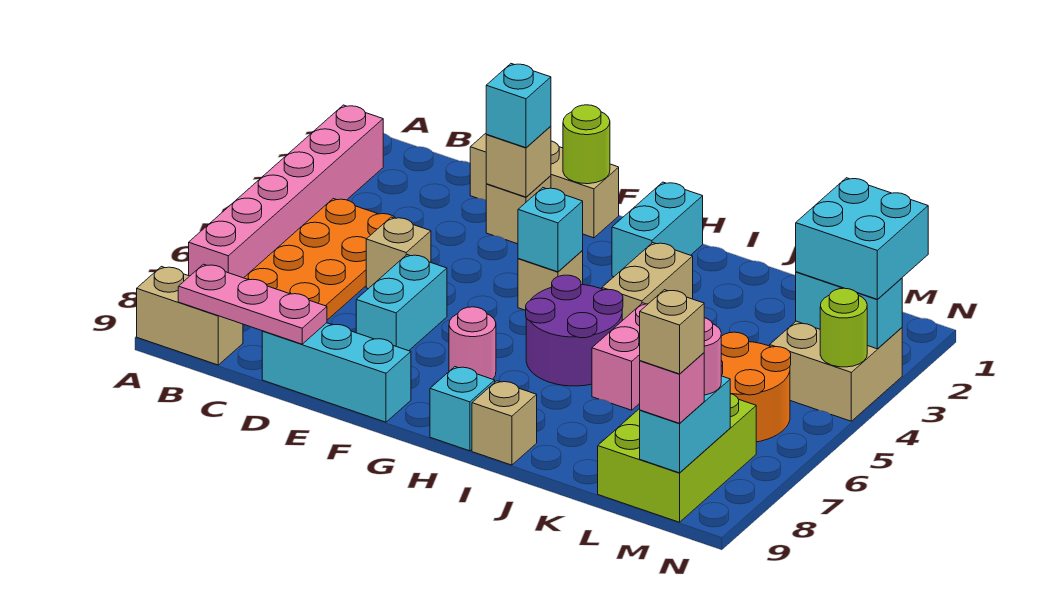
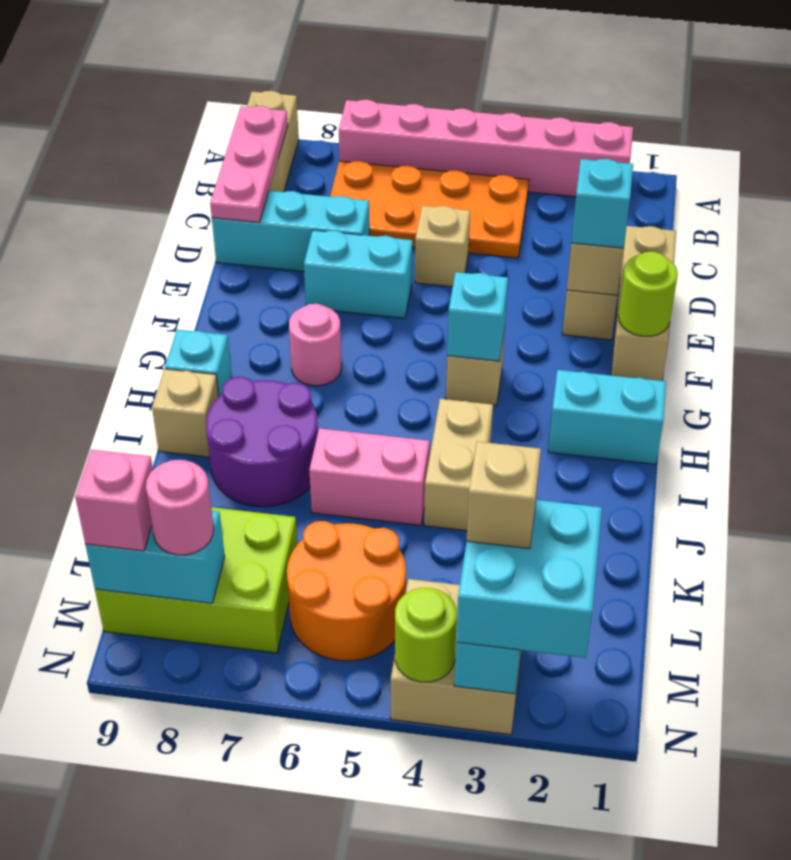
cyan 1x3 brick [262,323,411,422] -> cyan 1x3 brick turned to [212,191,370,272]
purple 2x2 round brick [526,275,623,386] -> purple 2x2 round brick moved to [206,377,318,507]
tan 1x2 brick [602,243,693,321] -> tan 1x2 brick turned to [424,399,493,531]
tan 1x1 brick [640,290,704,374] -> tan 1x1 brick moved to [467,442,541,549]

